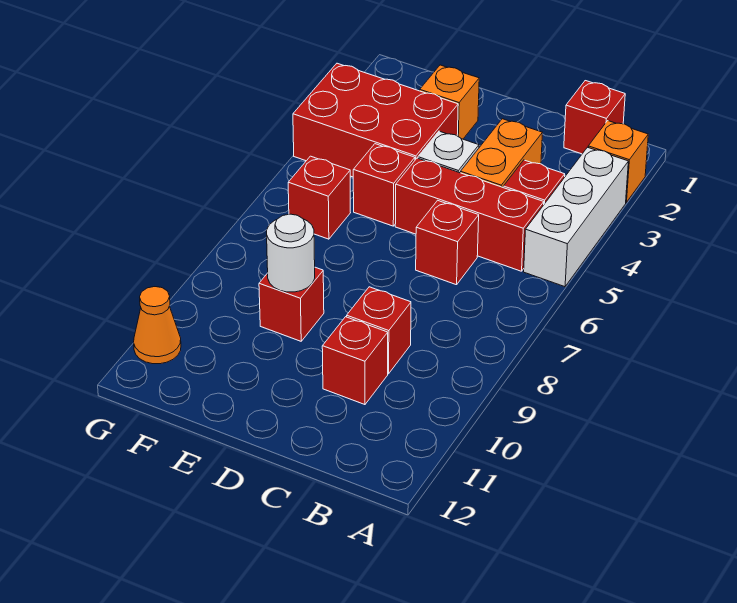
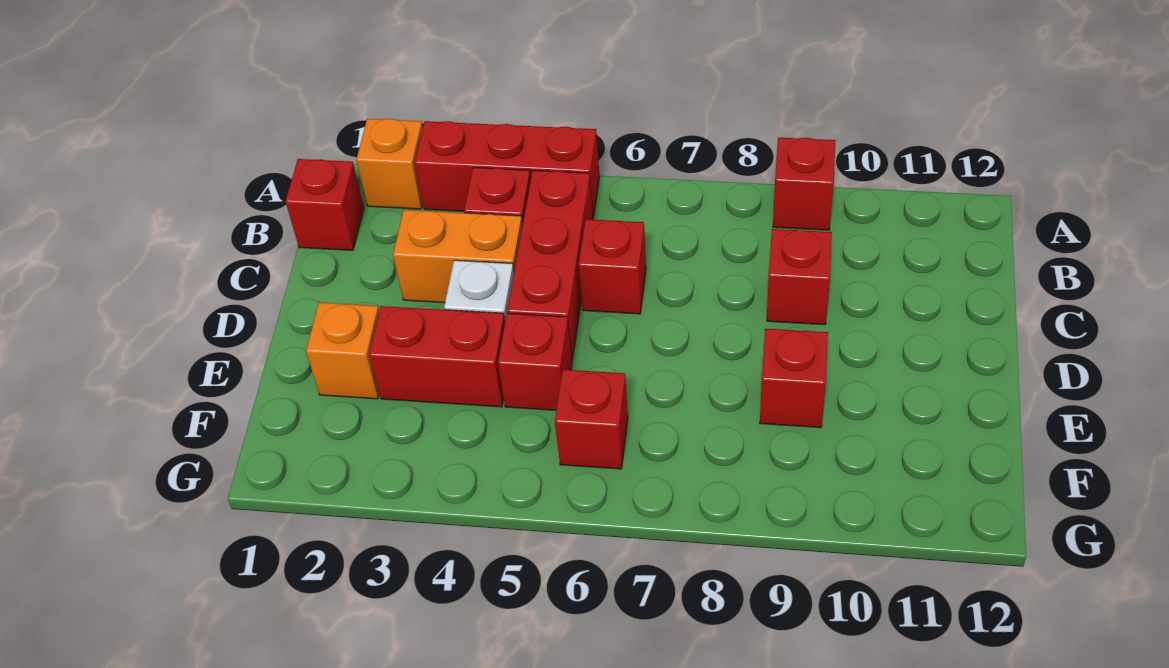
white 1x3 brick [524,147,628,287] -> red 1x3 brick [415,121,600,218]
red 1x1 brick [322,317,388,405] -> red 1x1 brick moved to [773,137,836,230]
red 2x3 brick [293,63,458,177] -> red 1x2 brick [369,306,505,407]
white 1x1 round brick [267,214,315,292] -> none
orange 1x1 cone [134,287,181,364] -> none

